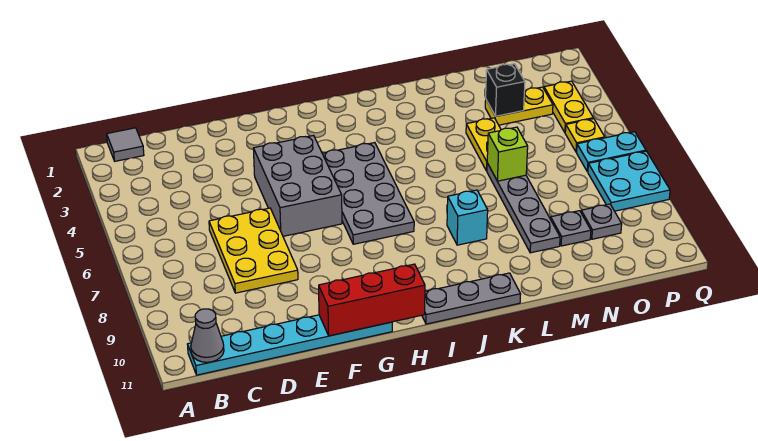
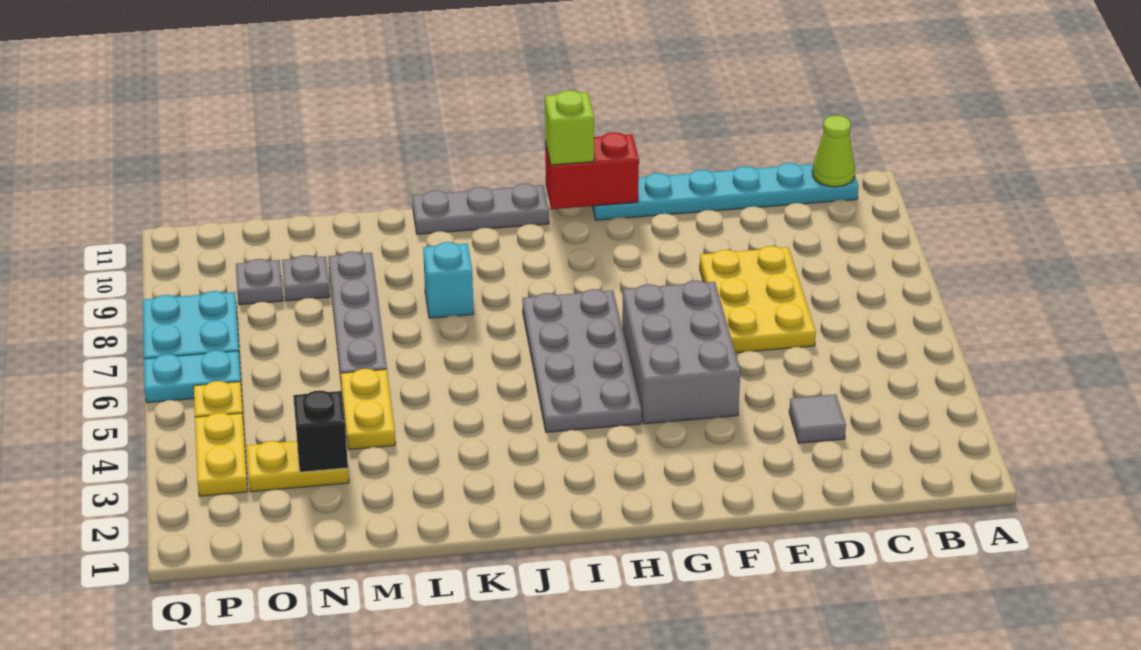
grey 1x1 tile [107,128,144,161] -> grey 1x1 tile moved to [789,394,846,443]
grey 1x1 cone [191,309,224,362] -> lime 1x1 cone [812,115,855,187]
red 1x3 brick [319,264,425,336] -> red 1x2 brick [545,132,639,209]
lime 1x1 brick [487,127,528,181] -> lime 1x1 brick moved to [545,90,594,165]

